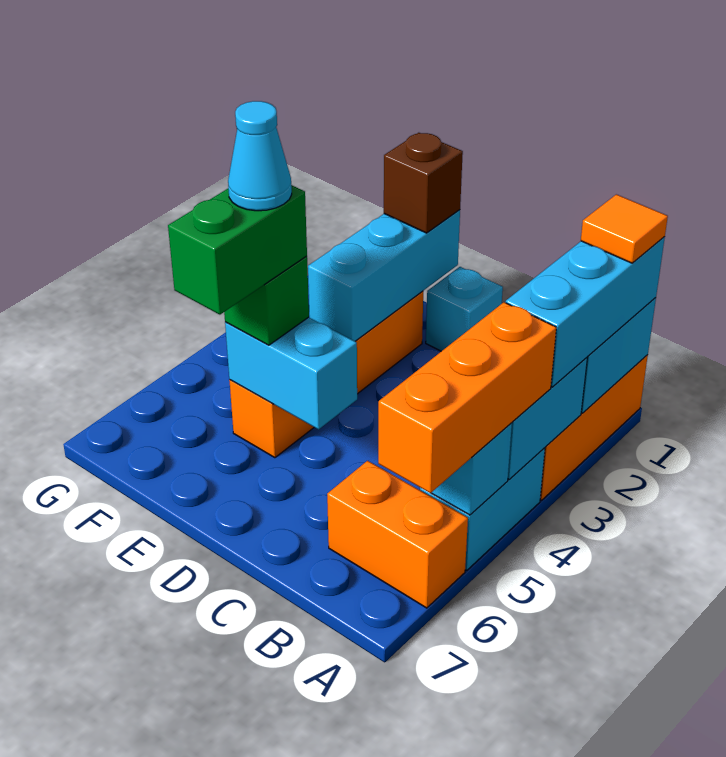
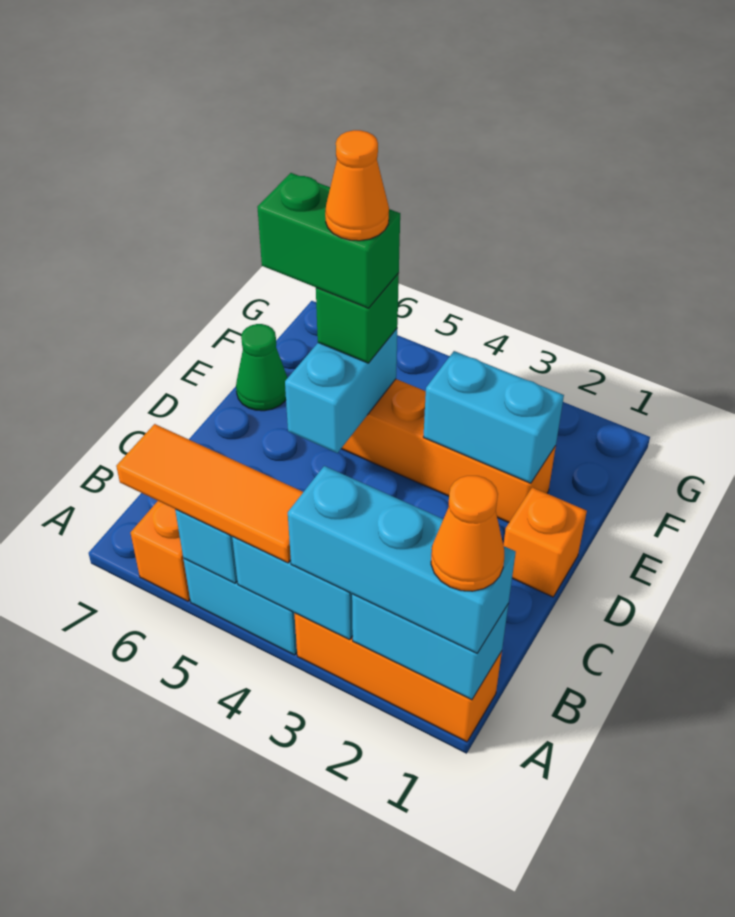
orange 1x1 tile [581,194,668,263] -> orange 1x1 cone [431,476,504,591]
orange 1x3 brick [378,302,556,493] -> orange 1x3 tile [116,424,303,563]
cyan 1x1 brick [426,267,503,351] -> orange 1x1 brick [503,487,587,597]
cyan 1x3 brick [308,210,460,341] -> cyan 1x2 brick [423,351,564,483]
brown 1x1 brick [384,133,463,233] -> none
cyan 1x1 cone [228,101,292,211] -> orange 1x1 cone [325,130,389,241]
none -> green 1x1 cone [236,324,287,411]

